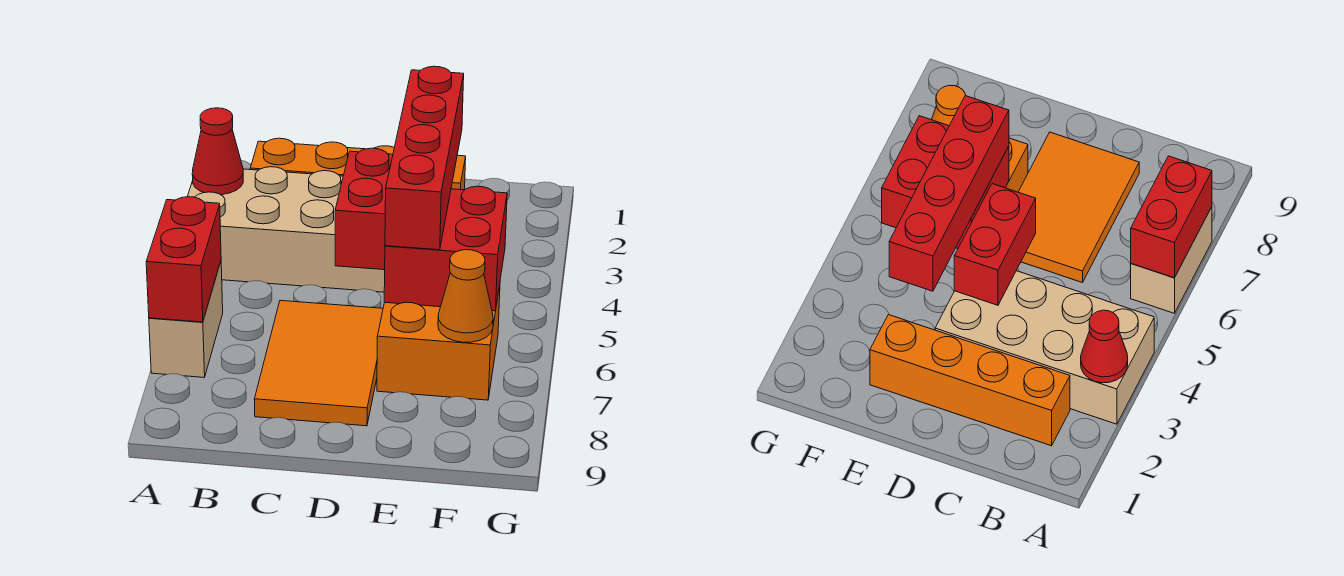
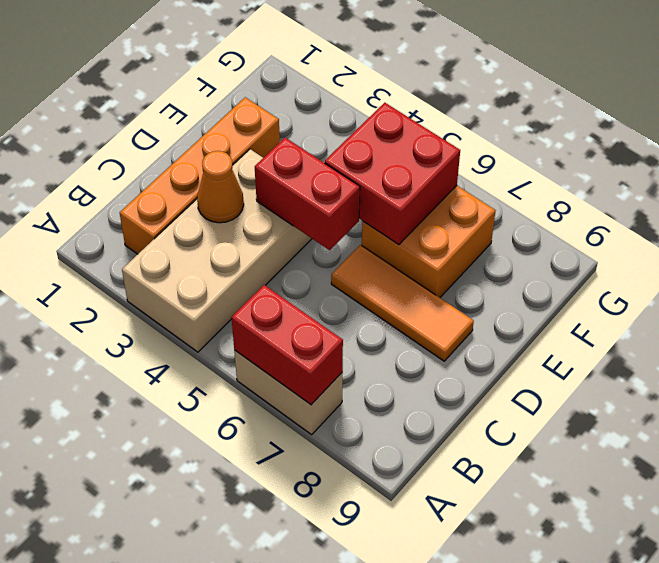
red 1x1 cone [192,108,243,195] -> none
orange 2x3 tile [254,300,383,426] -> orange 1x3 tile [331,245,474,361]
red 1x4 brick [385,66,464,250] -> none
orange 1x1 cone [438,250,493,342] -> orange 1x1 cone moved to [197,151,244,223]

